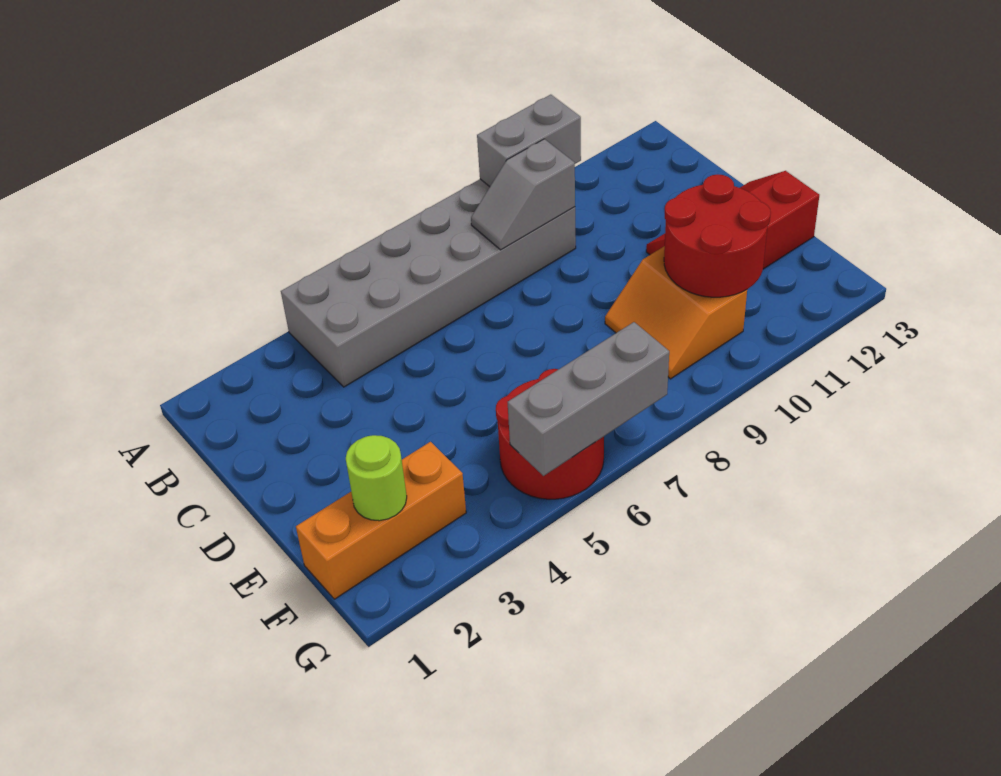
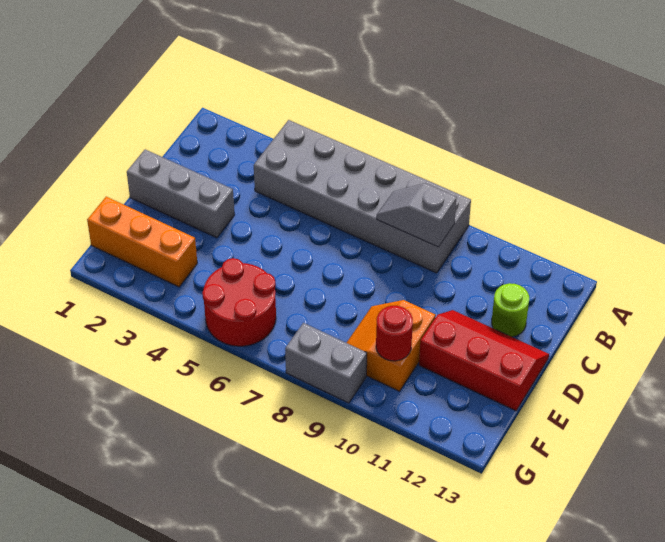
grey 1x2 brick [477,95,581,187] -> grey 1x2 brick moved to [285,323,367,403]
red 2x2 round brick [664,174,771,297] -> red 1x1 round brick [376,306,413,361]
lime 1x1 round brick [346,435,407,521] -> lime 1x1 round brick moved to [492,283,529,337]
grey 1x3 brick [508,322,669,476] -> grey 1x3 brick moved to [127,149,235,238]

